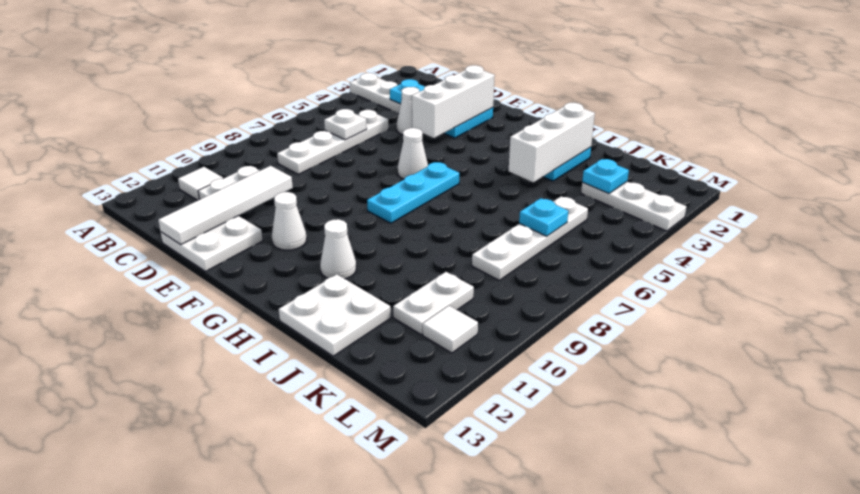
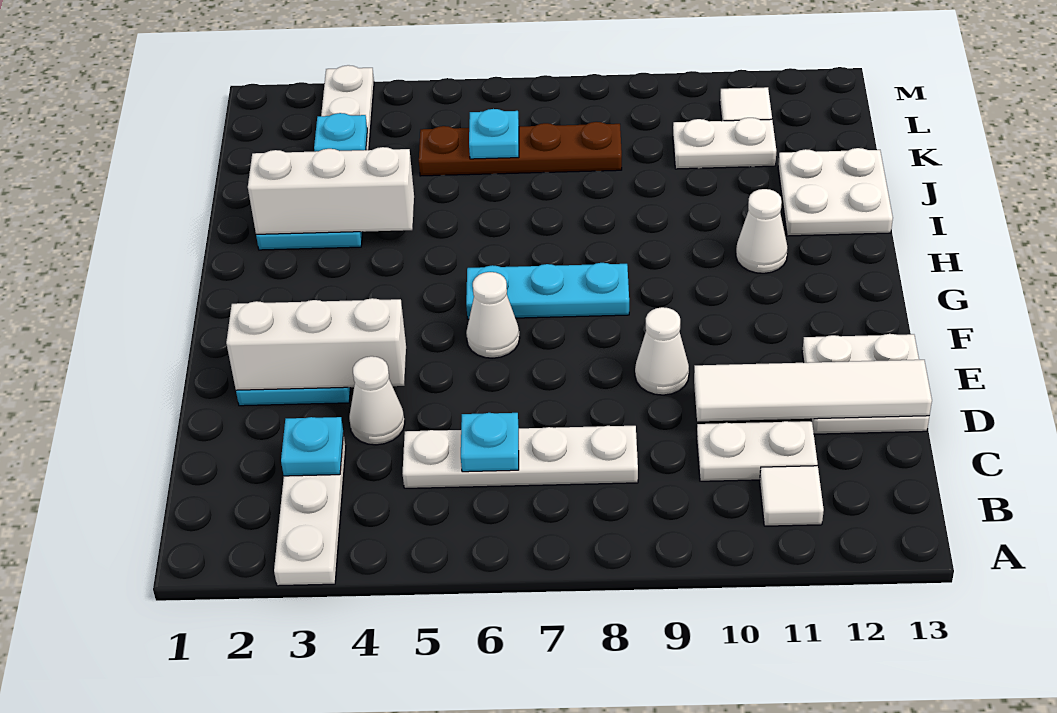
white 1x1 plate [324,109,367,140] -> cyan 1x1 plate [461,413,519,472]
white 1x1 cone [272,192,307,250] -> white 1x1 cone moved to [635,307,689,395]
white 1x4 plate [472,196,588,280] -> brown 1x4 plate [419,122,622,176]

